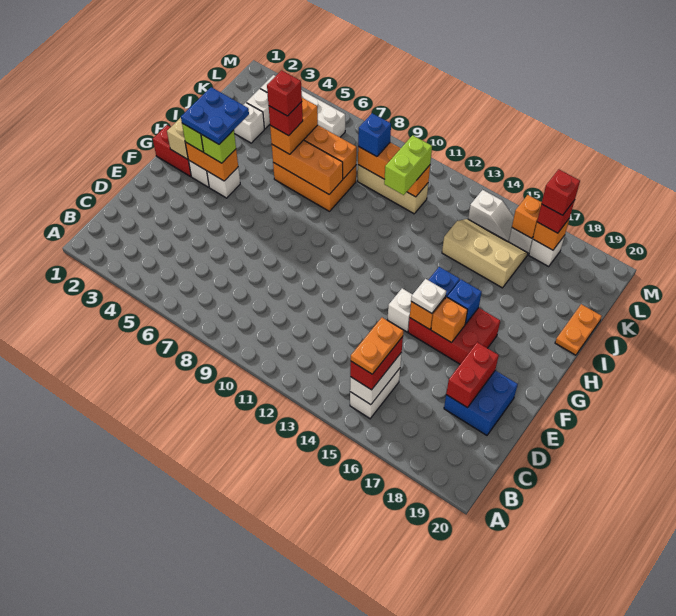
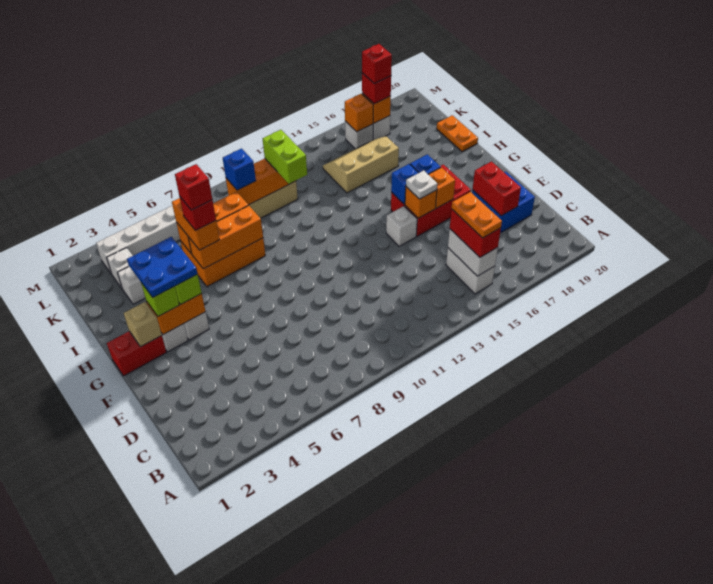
white 1x2 slope [468,190,514,242] -> none

